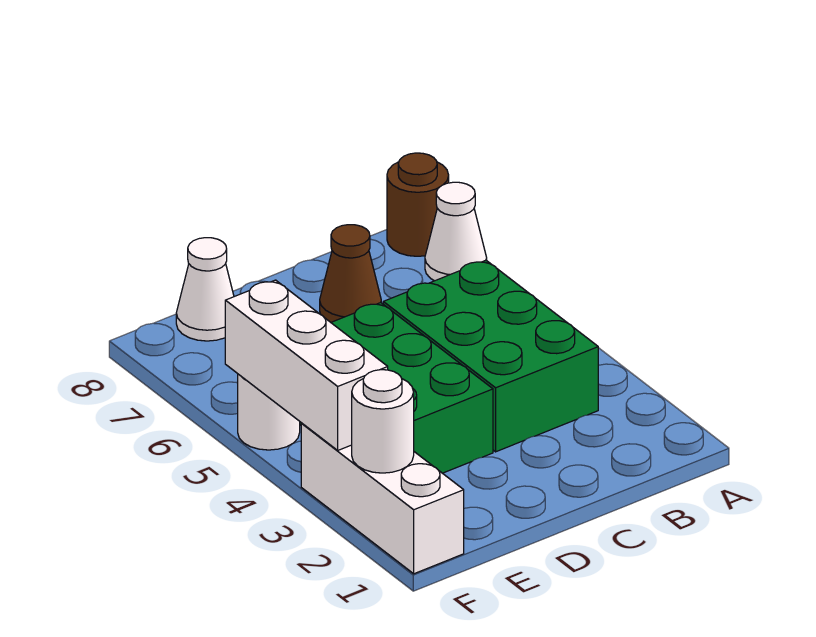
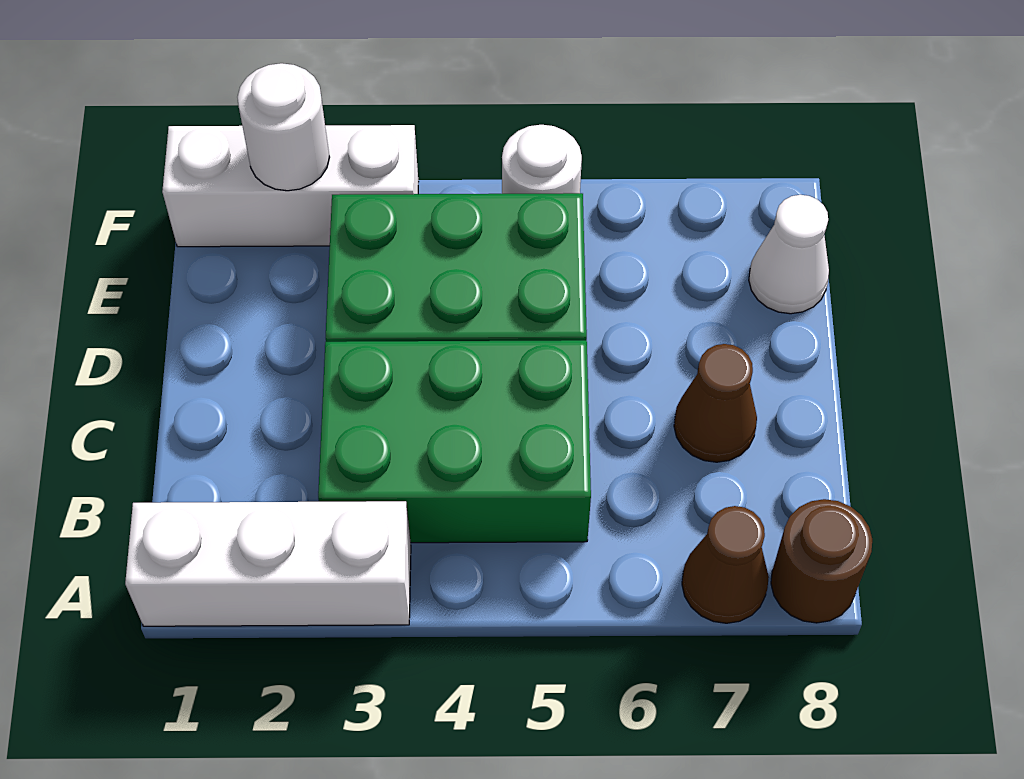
white 1x1 cone [425,182,487,281] -> brown 1x1 cone [682,506,769,623]
white 1x3 brick [225,280,388,450] -> white 1x3 brick moved to [125,501,411,626]

